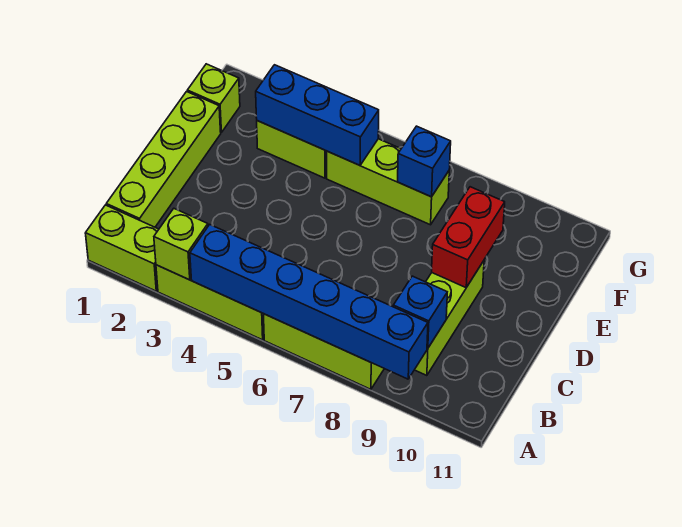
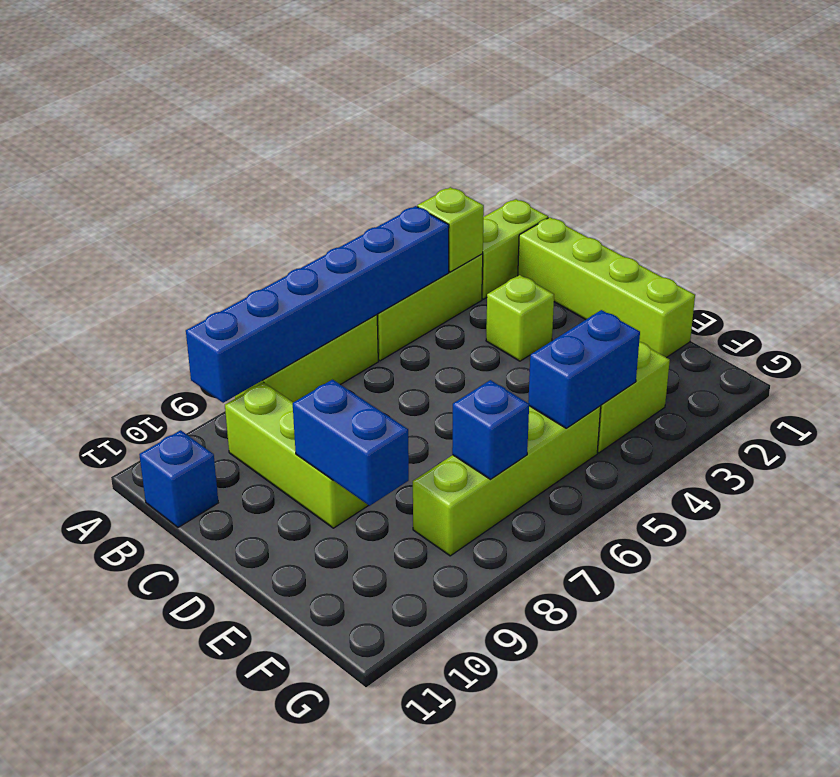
blue 1x1 brick [393,276,447,349] -> blue 1x1 brick moved to [139,430,218,527]
red 1x2 brick [432,187,505,288] -> blue 1x2 brick [293,380,409,506]
lime 1x1 brick [187,64,240,133] -> lime 1x1 brick moved to [486,275,554,361]
blue 1x3 brick [256,65,379,165] -> blue 1x2 brick [528,310,640,428]
lime 1x3 brick [327,139,449,225] -> lime 1x4 brick [413,406,601,556]

